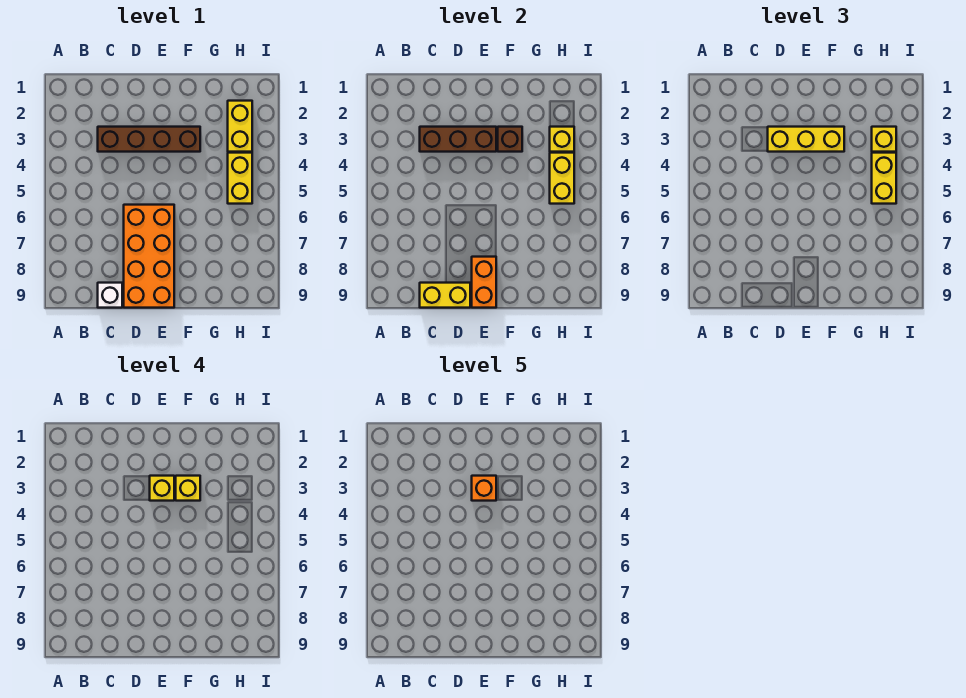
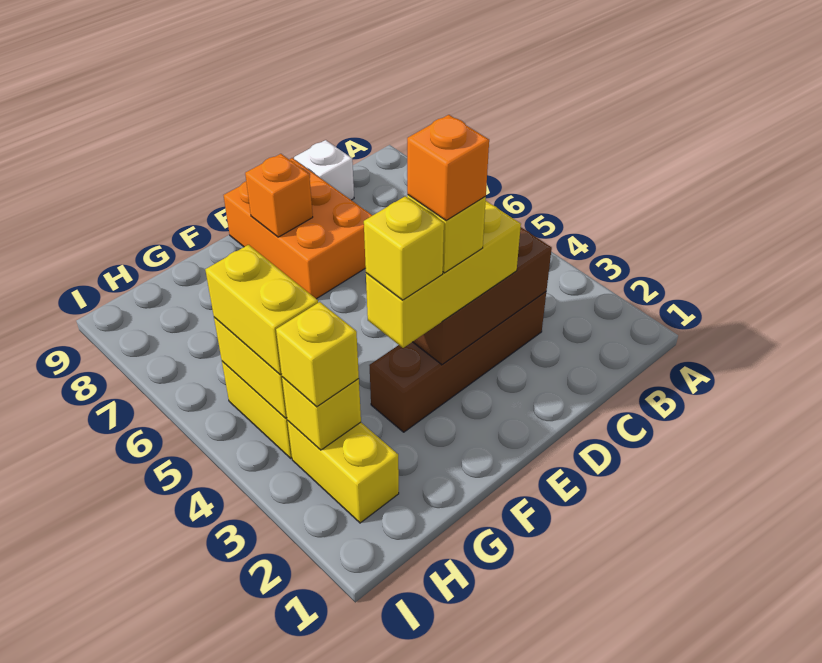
yellow 1x2 brick [420,283,470,308] -> none
orange 2x4 brick [124,205,174,308] -> orange 2x3 brick [224,158,372,299]
orange 1x2 brick [472,257,496,308] -> orange 1x1 brick [245,154,313,237]
brown 1x1 brick [498,127,522,152] -> none

